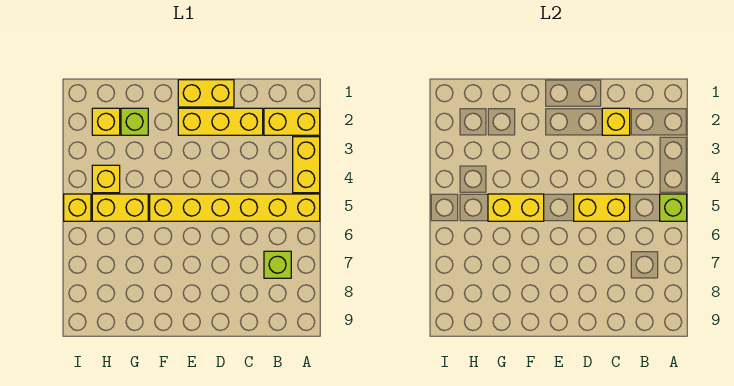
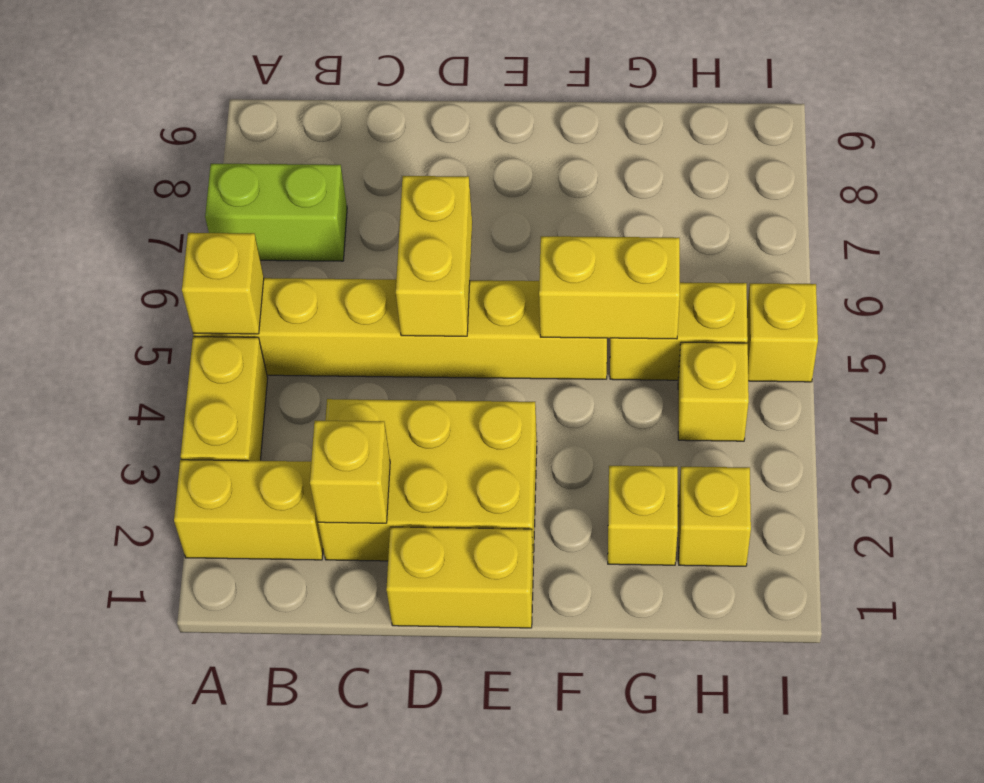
lime 1x1 brick [660,194,687,221] -> yellow 1x1 brick [182,233,264,334]
lime 1x1 brick [264,251,291,278] -> lime 1x2 brick [205,164,347,261]
yellow 1x3 brick [178,108,263,135] -> yellow 2x3 brick [318,399,537,563]
yellow 1x2 brick [574,194,630,221] -> yellow 1x2 brick turned to [396,176,472,336]
lime 1x1 brick [121,108,148,135] -> yellow 1x1 brick [608,466,678,565]

